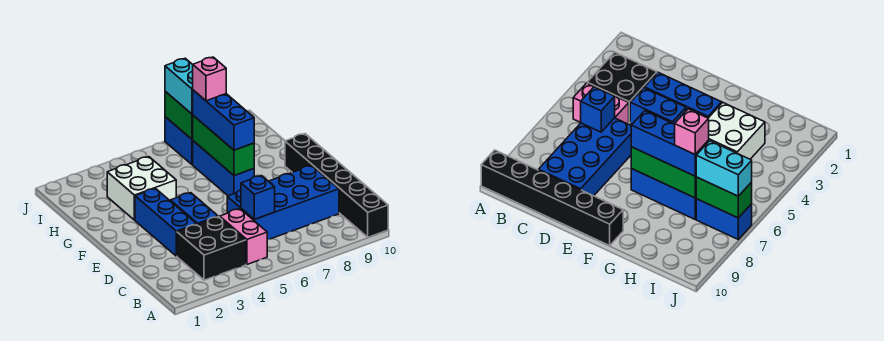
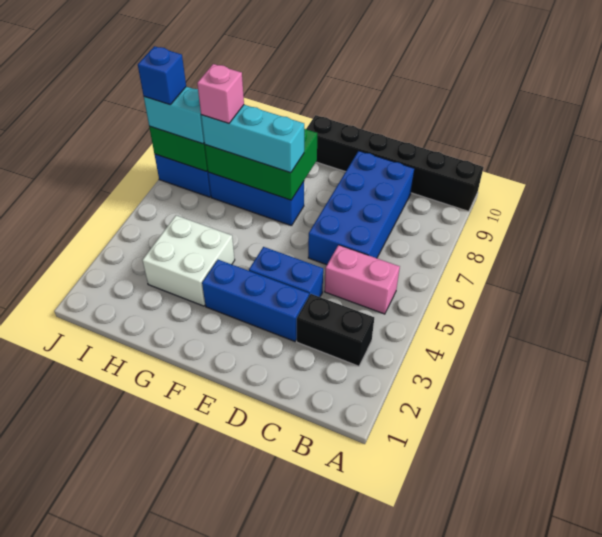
black 2x2 brick [177,217,246,280] -> black 1x2 brick [297,294,374,366]
blue 1x1 brick [241,176,275,219] -> blue 1x1 brick moved to [138,46,186,105]
green 1x3 brick [193,115,254,176] -> green 2x3 brick [205,129,317,200]
blue 1x3 brick [193,90,254,150] -> cyan 1x3 brick [201,105,304,173]

